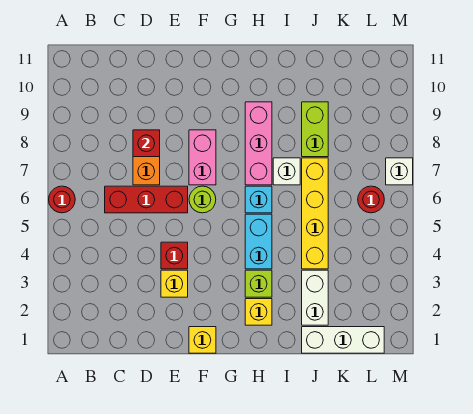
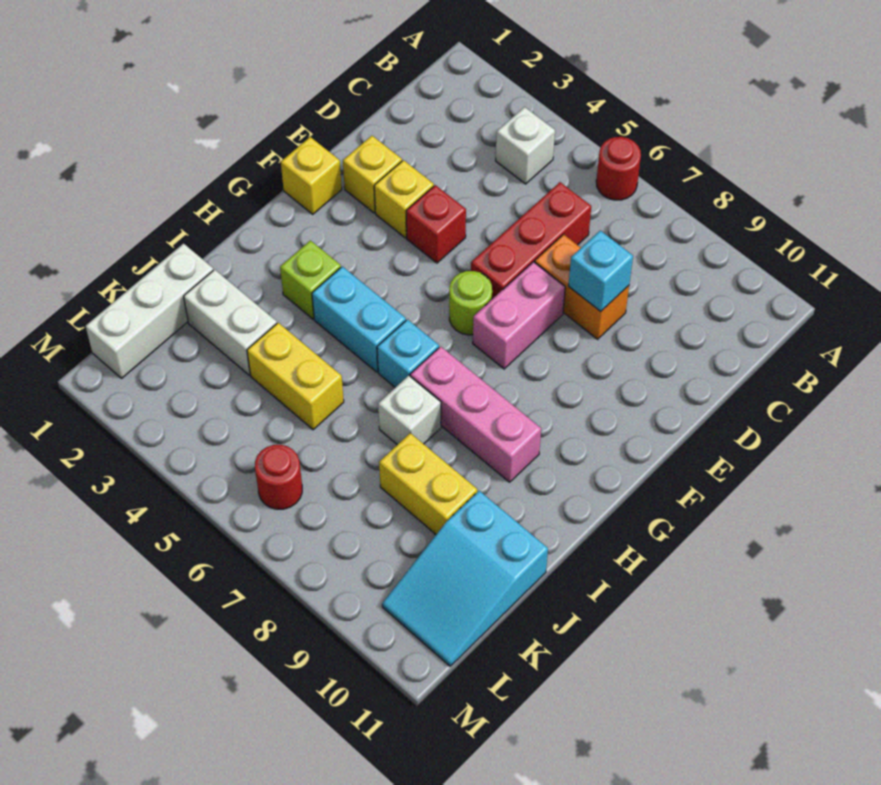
red 1x1 brick [133,130,160,157] -> cyan 1x1 brick [568,231,633,311]
pink 1x2 brick [189,130,216,185] -> pink 1x2 brick turned to [473,262,565,369]
yellow 1x1 brick [245,299,272,325] -> yellow 1x1 brick moved to [343,136,402,213]
yellow 1x4 brick [302,158,328,269] -> yellow 1x2 brick [247,323,344,430]
lime 1x2 brick [302,102,328,157] -> yellow 1x2 brick [379,433,477,534]
none -> cyan 2x3 slope [382,491,548,666]
white 1x1 brick [386,158,413,185] -> white 1x1 brick moved to [496,107,555,184]

